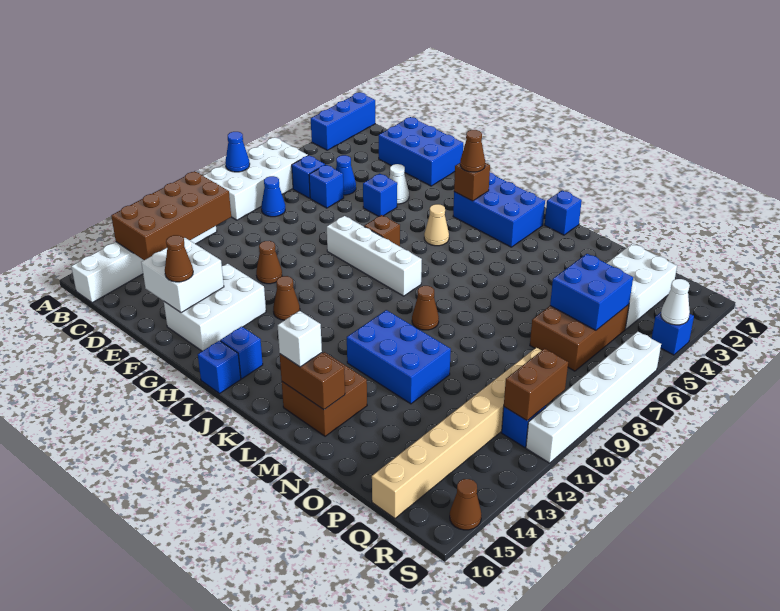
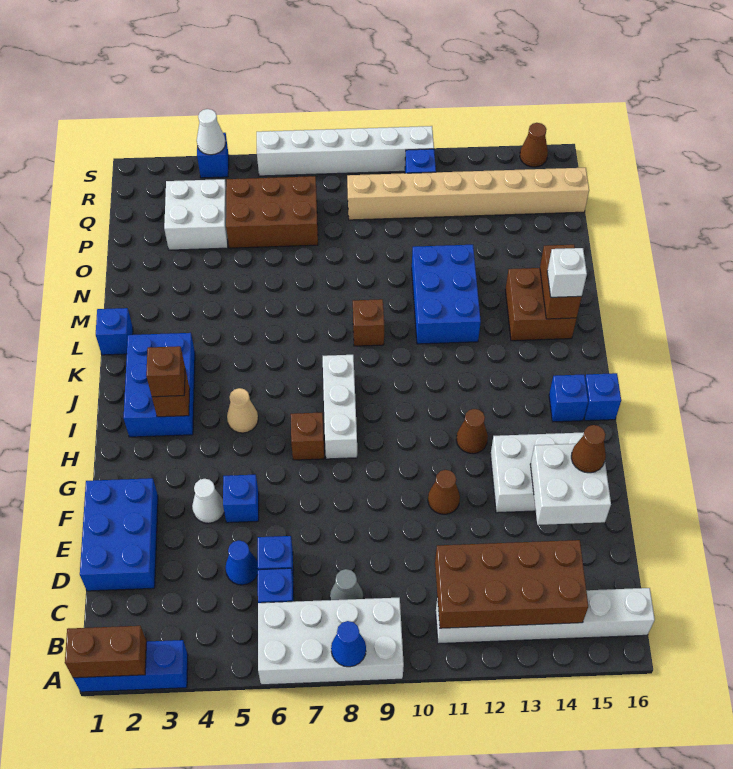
blue 1x1 cone [261,176,285,217] -> grey 1x1 cone [330,569,363,600]
white 1x4 brick [327,216,422,296] -> white 1x3 brick [323,355,357,459]
brown 1x1 cone [460,130,485,172] -> brown 1x1 brick [146,346,185,397]
brown 1x1 cone [412,286,439,330] -> brown 1x1 brick [353,299,384,346]
white 2x3 brick [607,244,677,329] -> white 2x2 brick [164,179,228,250]
blue 2x2 brick [550,254,633,330] -> none
brown 1x2 brick [504,349,568,421] -> brown 1x2 brick moved to [65,626,147,678]

